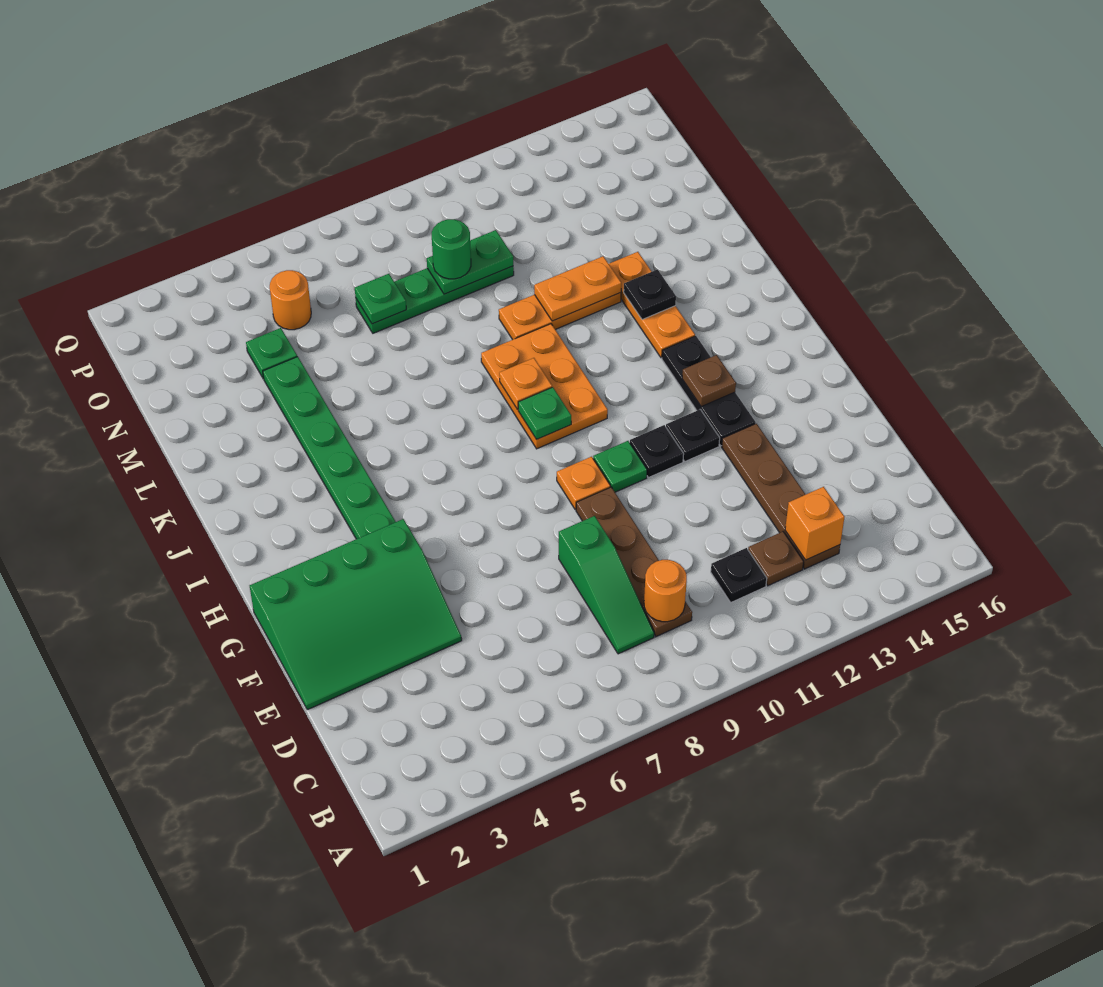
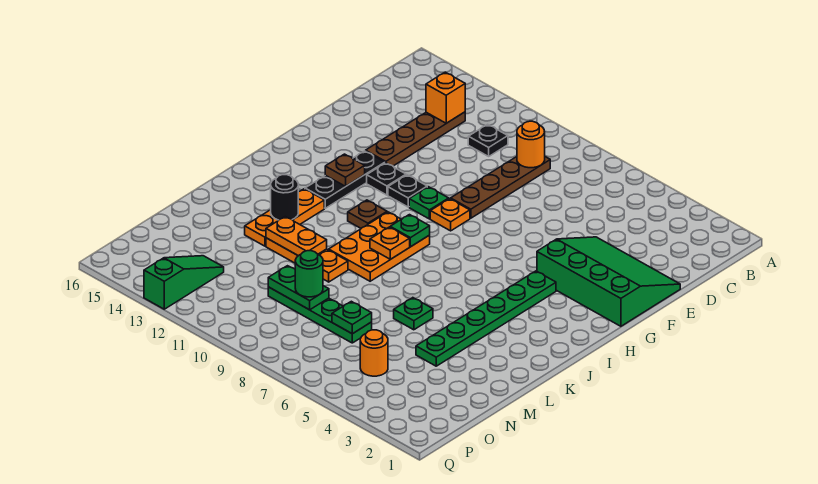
green 1x3 slope [559,516,654,654] -> green 1x3 slope moved to [144,256,224,309]
brown 1x1 plate [748,532,804,586] -> brown 1x1 plate moved to [348,200,387,228]
black 1x1 plate [624,270,676,320] -> black 1x1 round brick [271,175,298,220]
green 1x1 plate [246,328,297,379] -> green 1x1 plate moved to [394,298,433,330]

